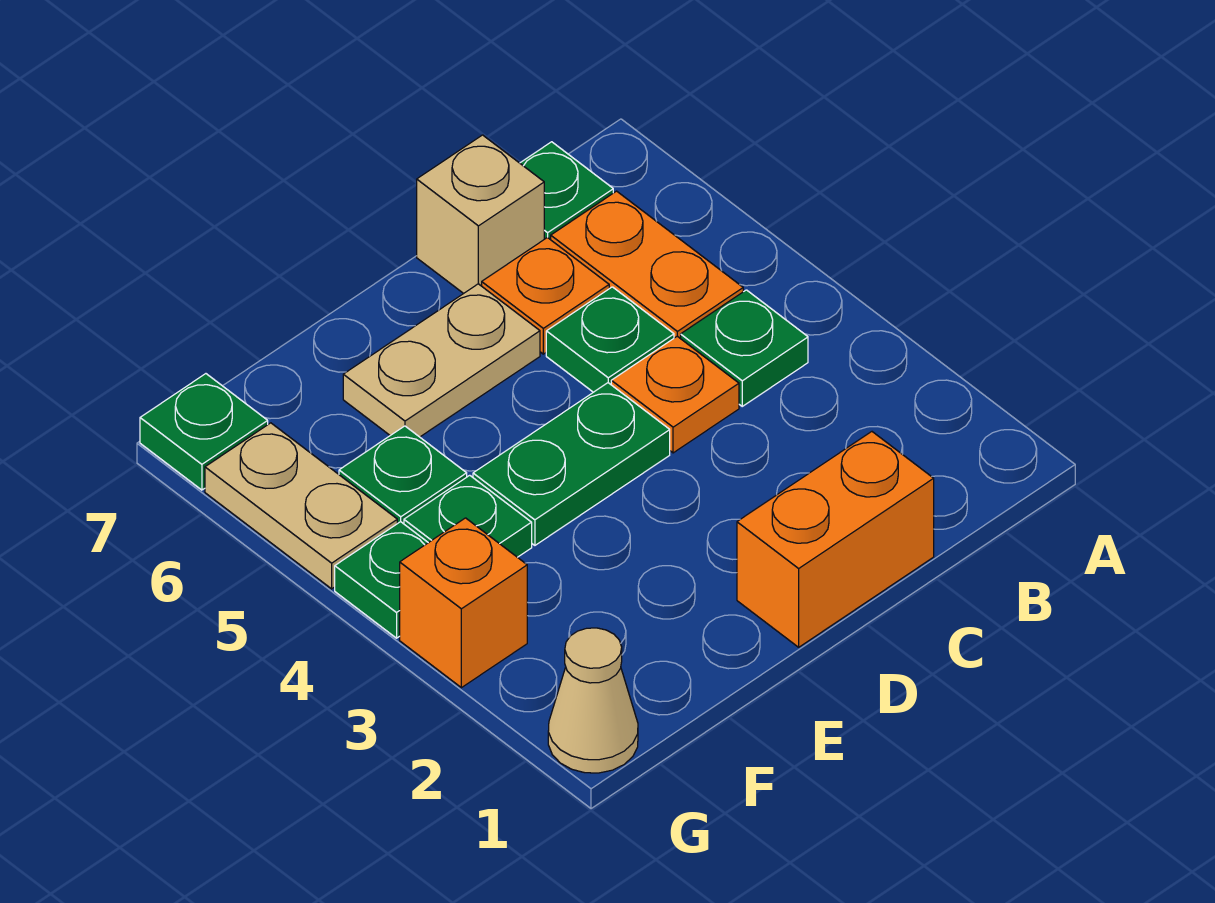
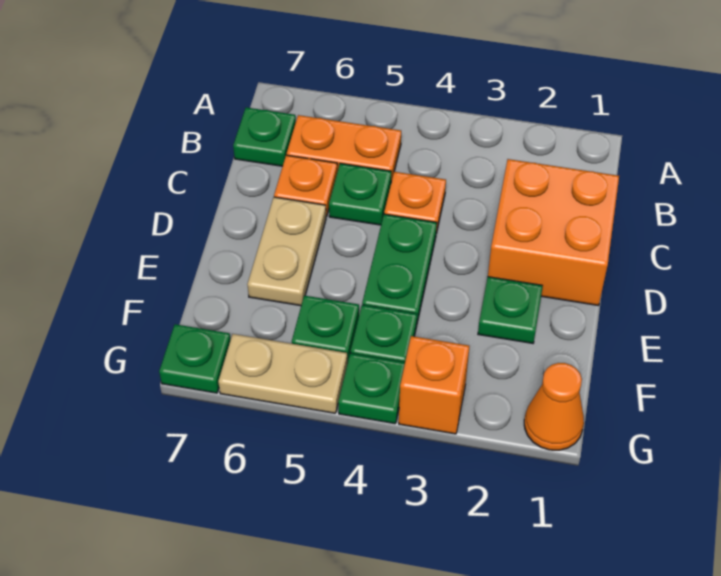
green 1x1 plate [681,290,808,406] -> green 1x1 plate moved to [478,277,543,343]
orange 1x2 brick [737,432,934,647] -> orange 2x2 brick [488,159,619,306]
tan 1x1 brick [417,135,544,294] -> none
tan 1x1 cone [548,628,638,773] -> orange 1x1 cone [524,363,584,450]

